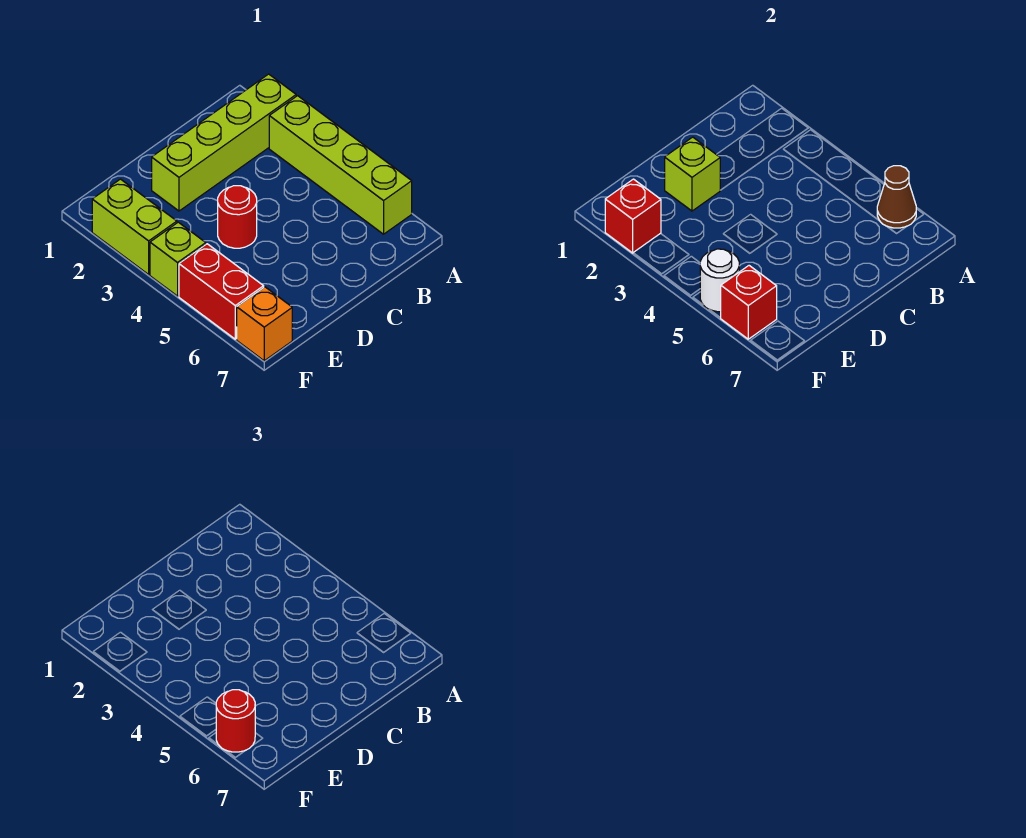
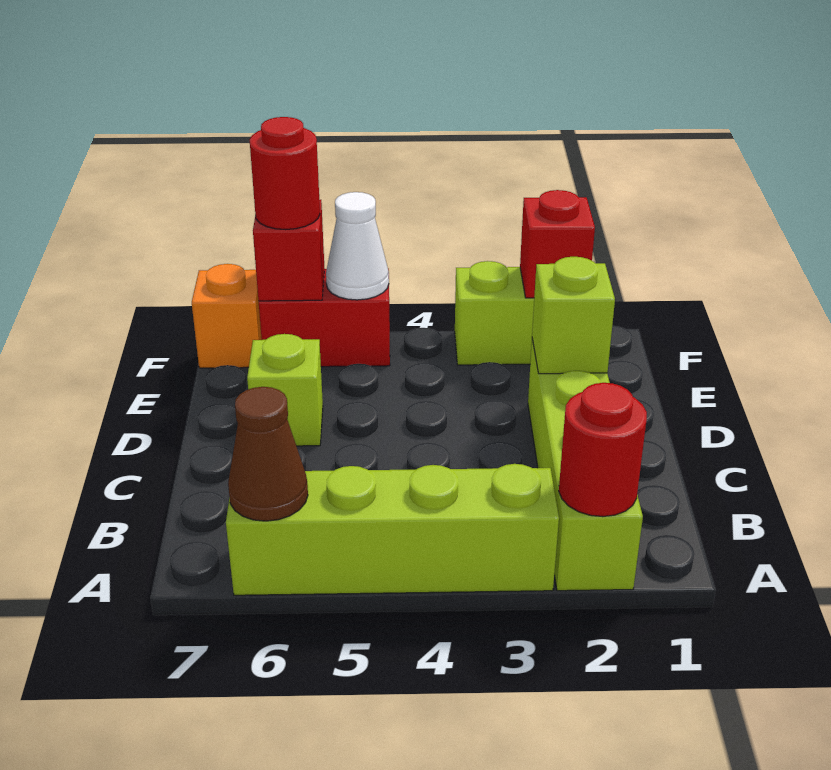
red 1x1 round brick [218,186,257,248] -> red 1x1 round brick moved to [559,383,647,517]
lime 1x1 brick [150,222,206,296] -> lime 1x1 brick moved to [247,334,323,446]
white 1x1 round brick [700,249,739,312] -> white 1x1 cone [326,192,389,300]

